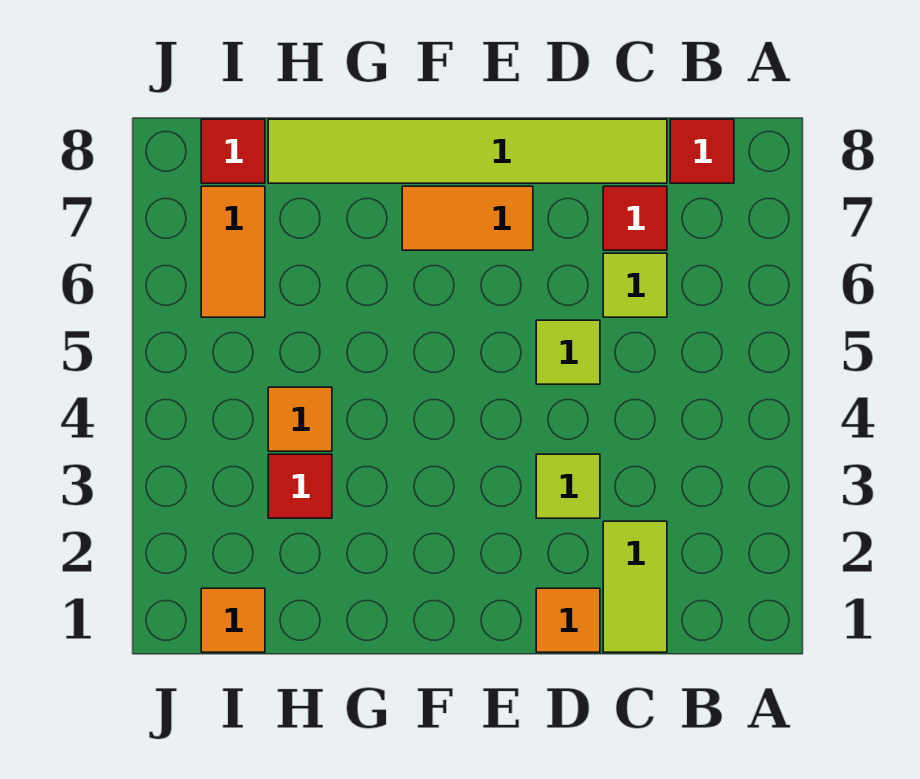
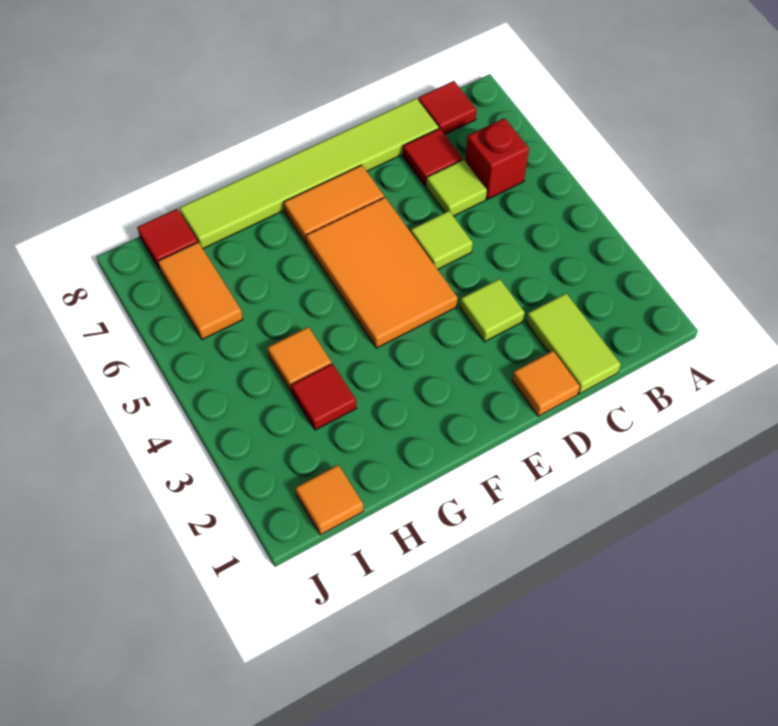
none -> red 1x1 brick [465,118,529,199]
none -> orange 2x3 tile [306,197,458,348]

